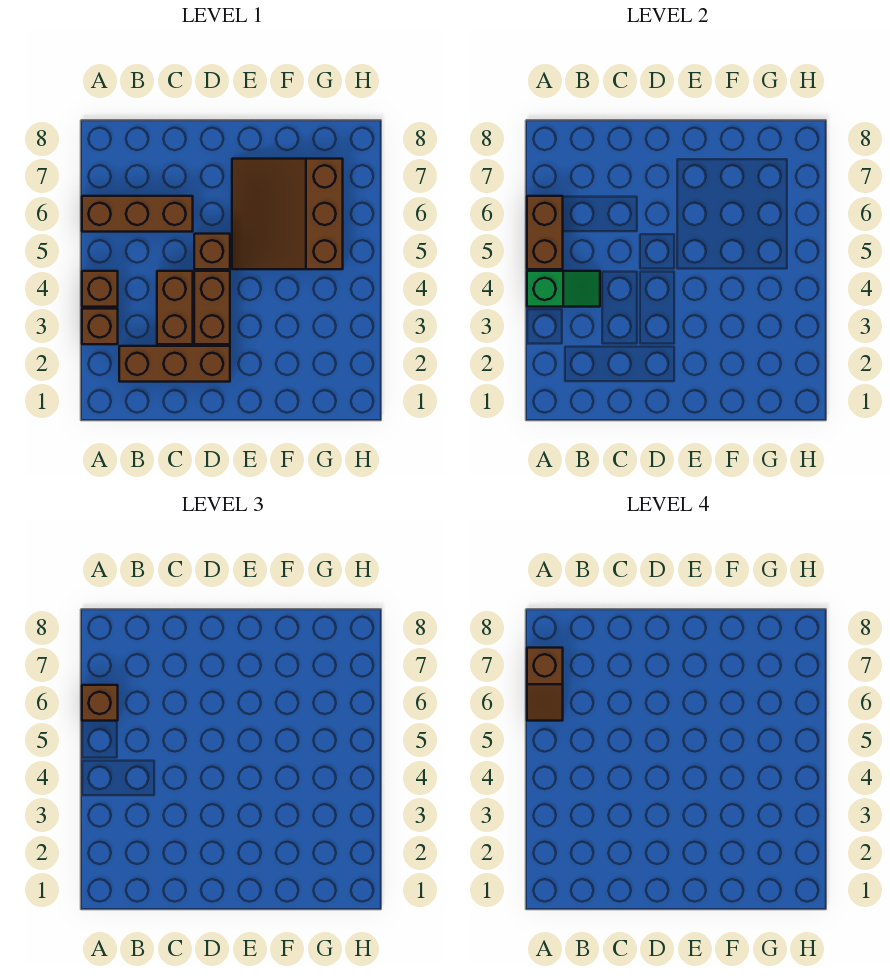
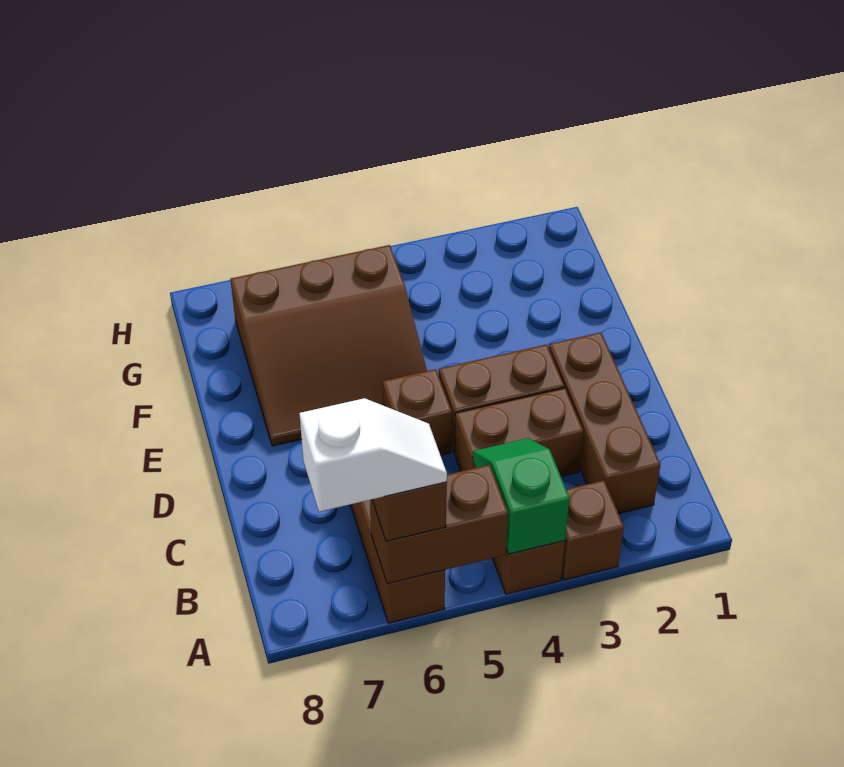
brown 1x2 slope [527,648,563,721] -> white 1x2 slope [299,398,447,512]

